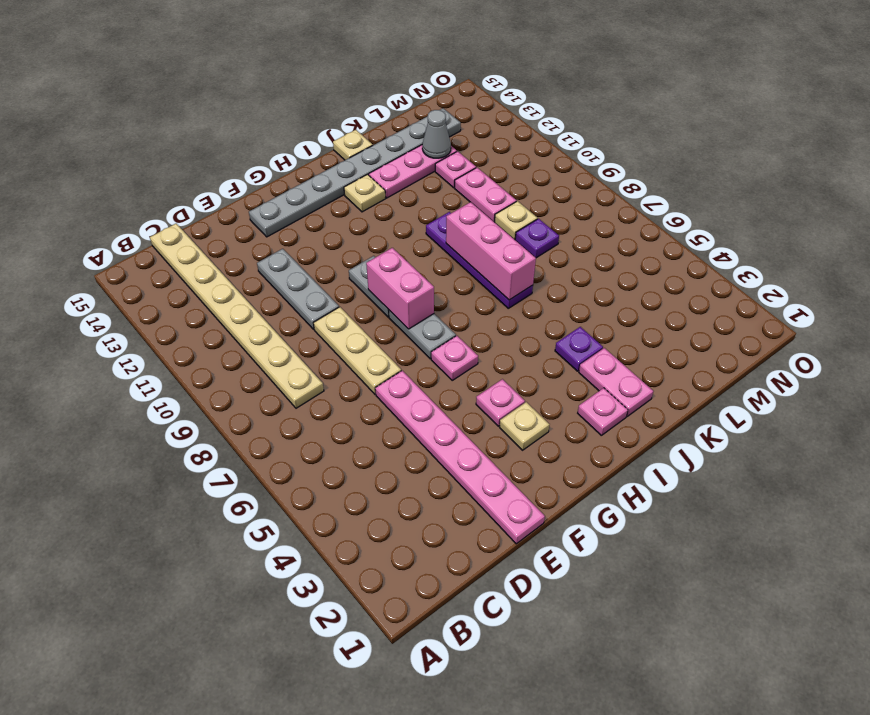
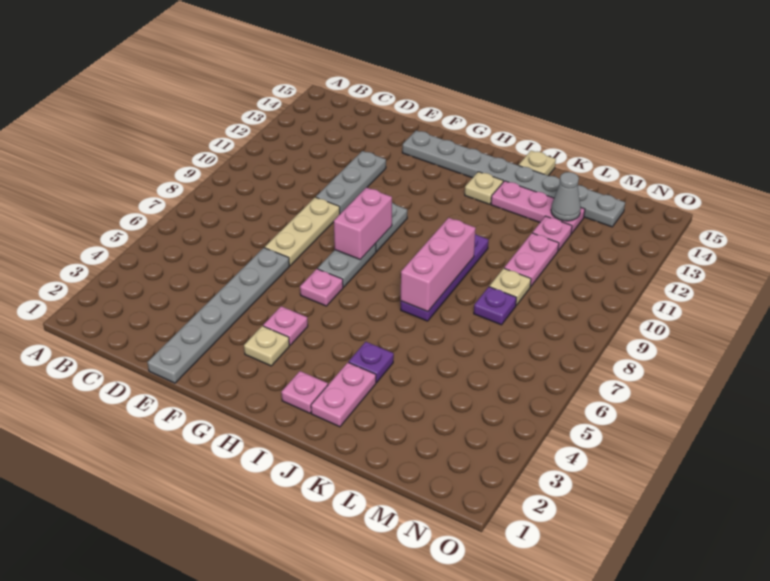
tan 1x8 plate [150,224,324,408] -> none
pink 1x6 plate [375,371,545,544] -> grey 1x6 plate [147,248,289,383]

